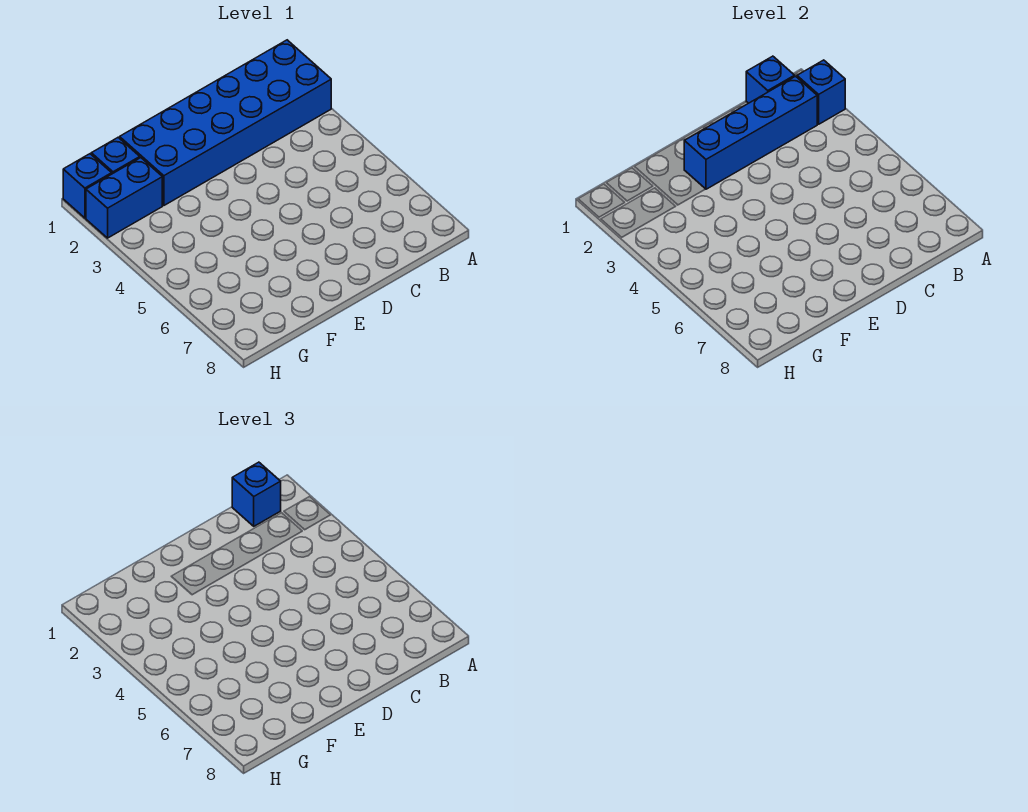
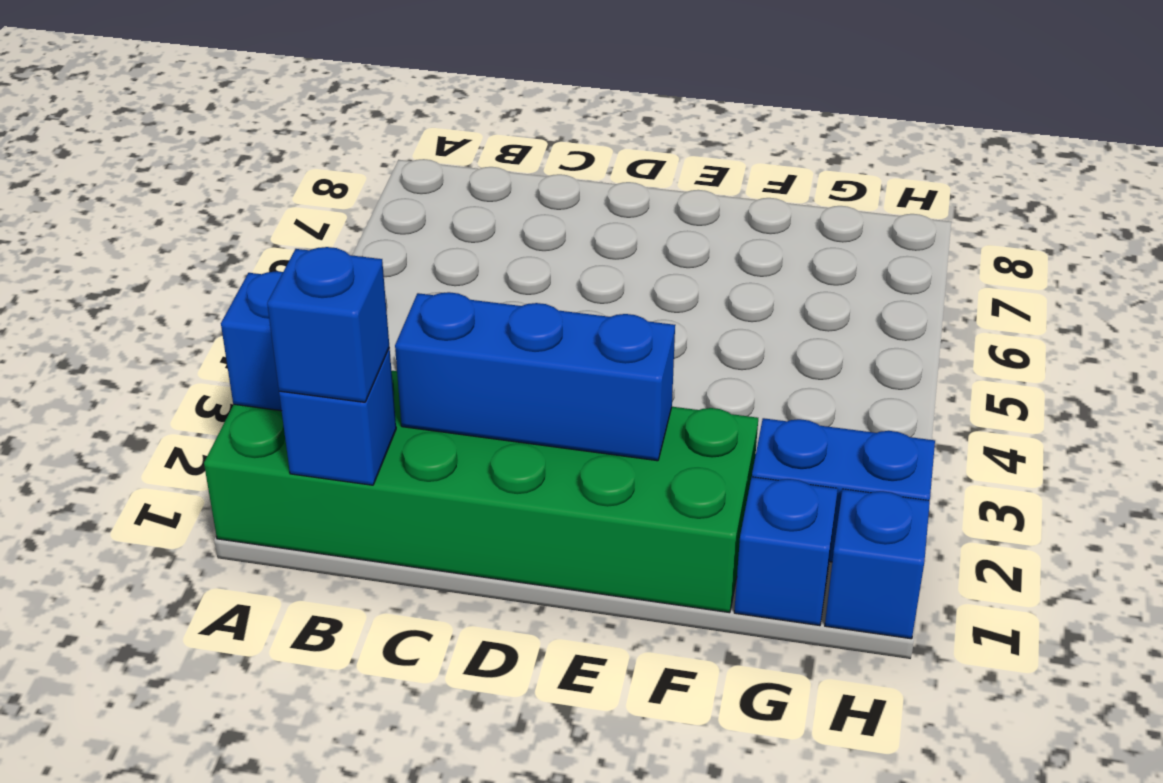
blue 2x6 brick [120,40,331,206] -> green 2x6 brick [204,371,758,613]
blue 1x4 brick [684,76,818,189] -> blue 1x3 brick [395,292,675,461]

